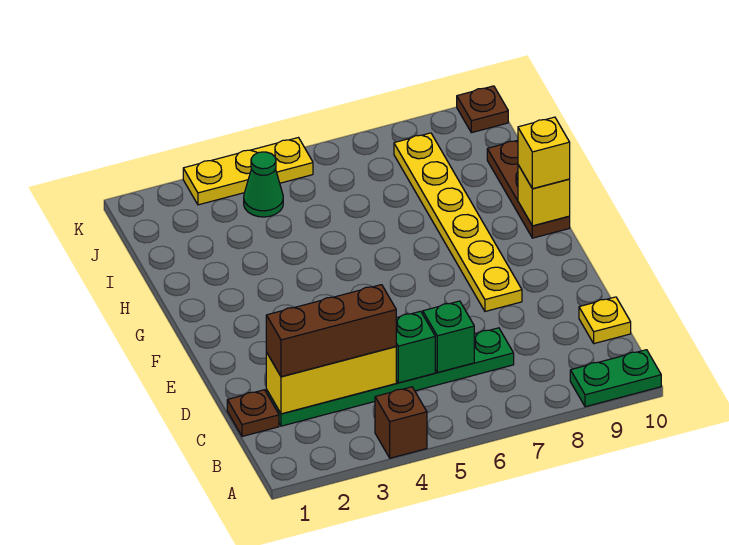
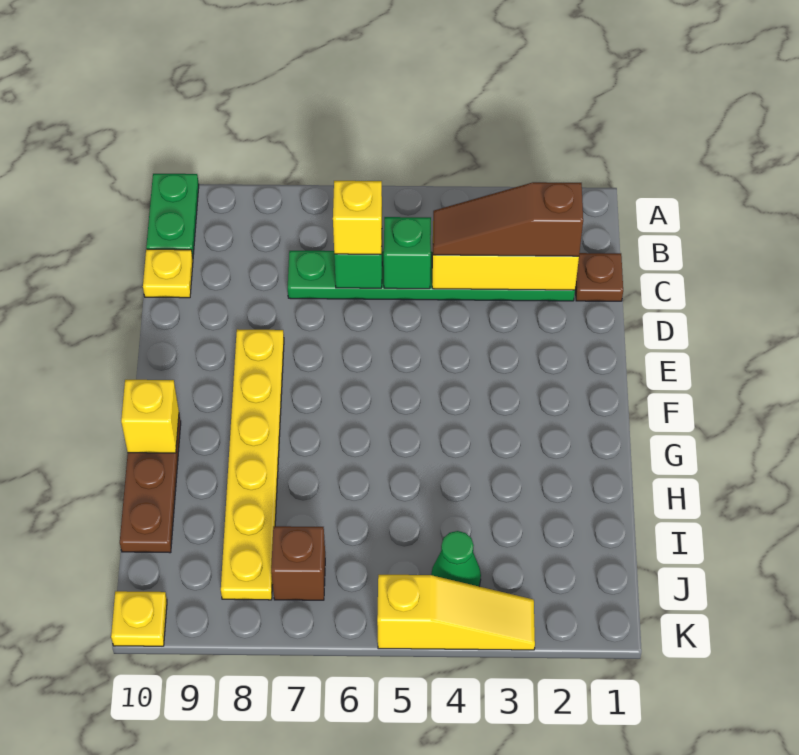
brown 1x1 brick [375,387,427,458] -> brown 1x1 brick moved to [271,526,325,600]
green 1x2 plate [570,350,661,407] -> green 1x2 plate turned to [146,174,199,257]
brown 1x3 brick [266,285,396,377] -> brown 1x3 slope [433,182,583,256]
yellow 1x1 brick [518,117,570,189] -> yellow 1x1 brick moved to [333,181,382,254]
yellow 1x3 plate [183,138,313,205] -> yellow 1x3 slope [377,575,535,650]
brown 1x1 plate [457,86,508,133] -> yellow 1x1 plate [111,591,167,646]

